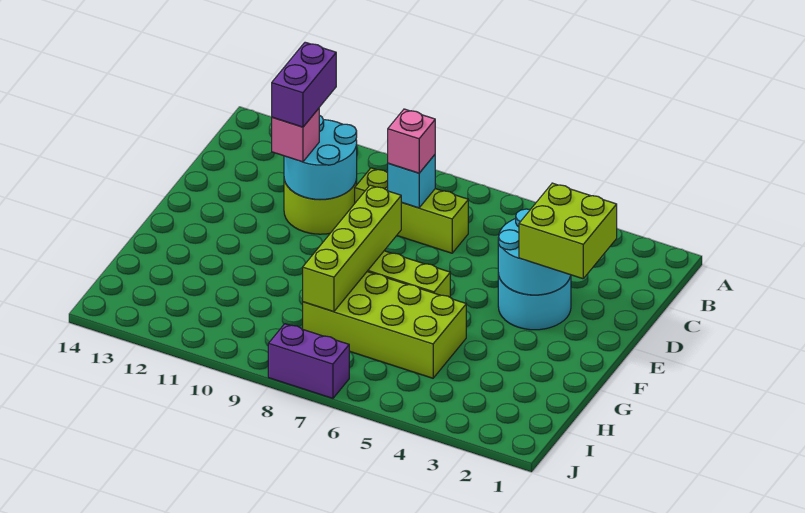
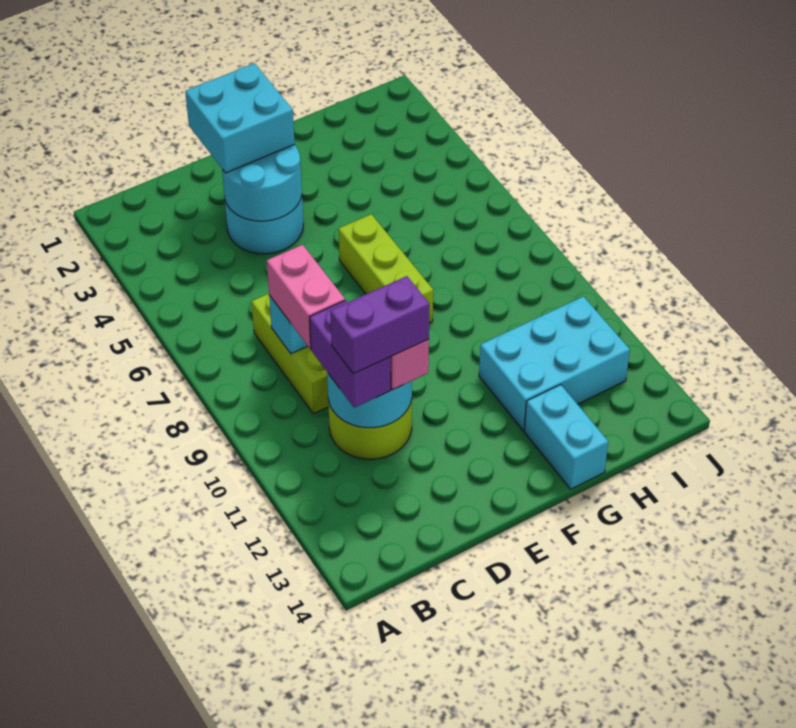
pink 1x1 brick [387,109,435,173] -> pink 1x2 brick [267,245,345,349]
lime 2x2 brick [519,183,617,279] -> cyan 2x2 brick [185,63,295,173]
lime 1x4 brick [303,185,402,312] -> none
lime 2x4 brick [303,272,466,378] -> none
none -> cyan 2x3 brick [479,296,630,431]
none -> cyan 1x2 brick [524,385,608,489]
purple 1x2 brick [268,324,349,398] -> purple 1x2 brick moved to [310,300,391,408]

